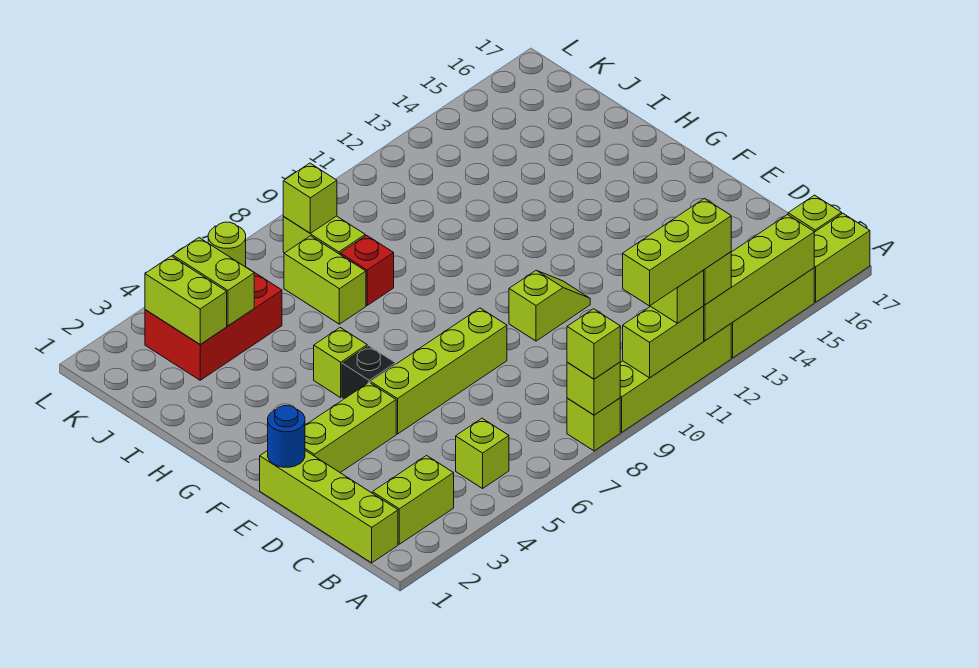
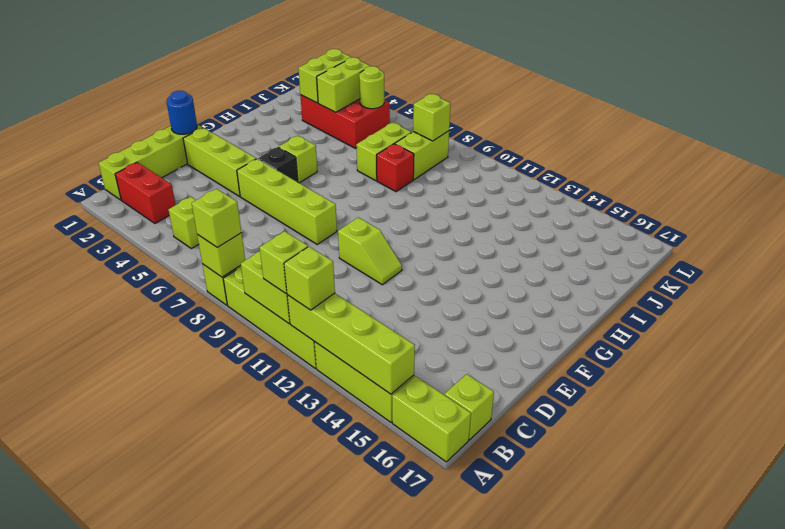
lime 1x3 brick [623,198,731,306] -> none
lime 1x2 brick [372,456,454,544] -> red 1x2 brick [115,162,176,223]

